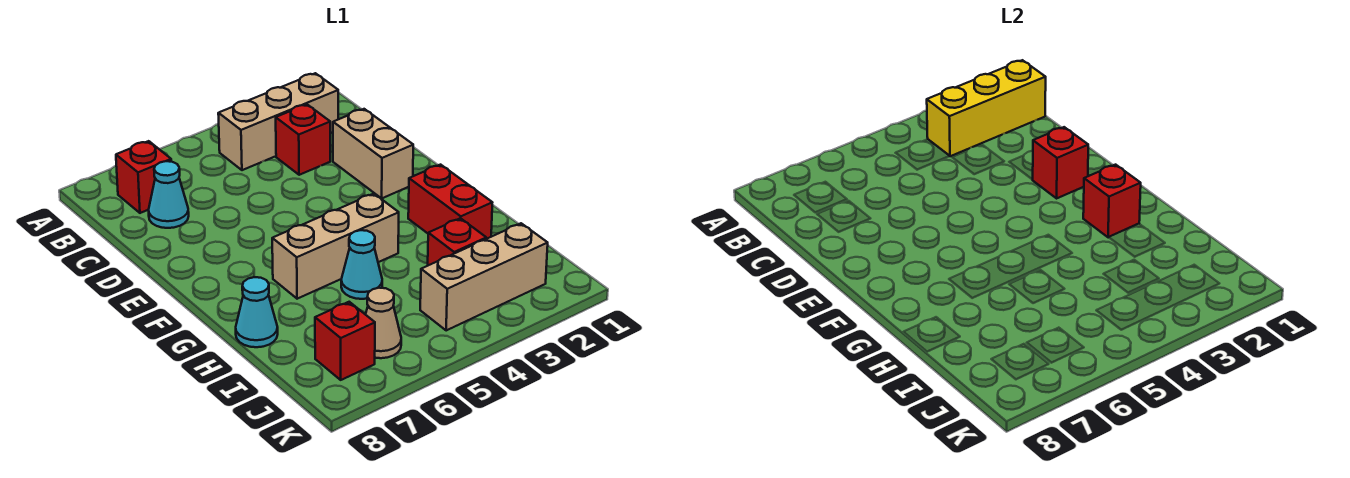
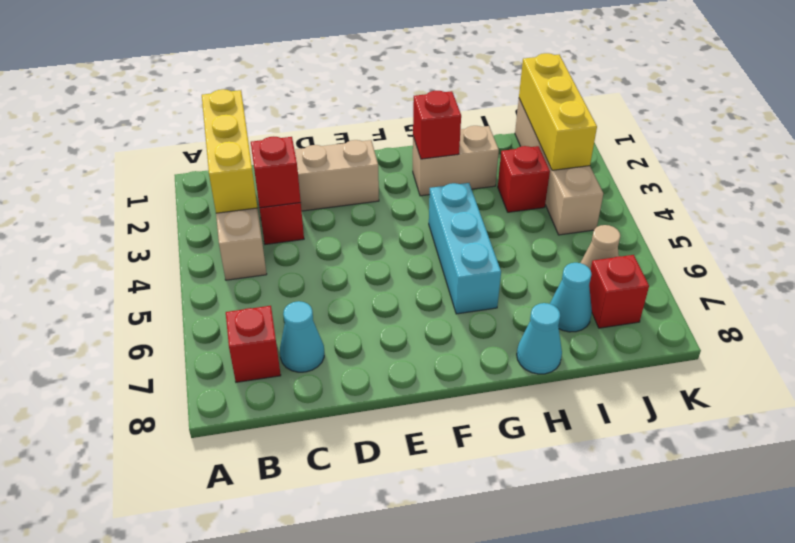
red 1x1 brick [1032,127,1088,198] -> red 1x1 brick moved to [251,137,301,208]
red 1x2 brick [408,165,492,239] -> tan 1x2 brick [413,126,499,196]
tan 1x3 brick [272,194,399,299] -> cyan 1x3 brick [429,183,501,314]
cyan 1x1 cone [341,230,382,299] -> cyan 1x1 cone moved to [550,263,592,332]
none -> yellow 1x3 brick [519,53,597,170]
tan 1x3 brick [420,223,548,330] -> tan 1x4 brick [515,99,603,235]

